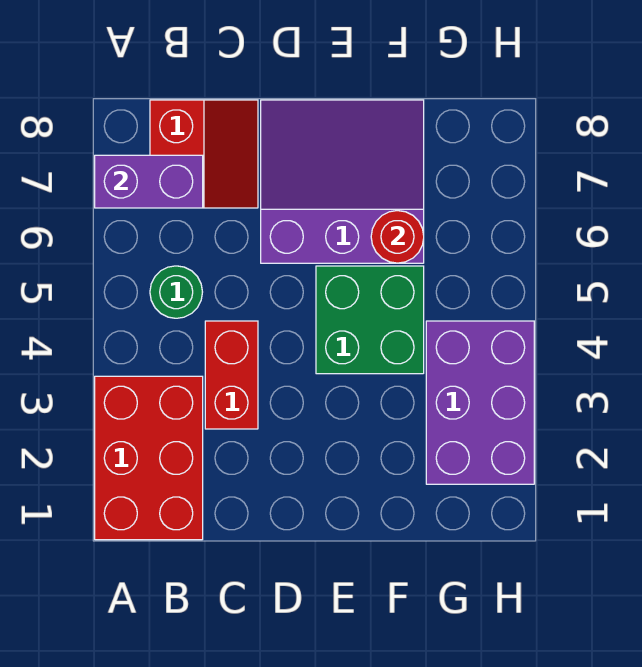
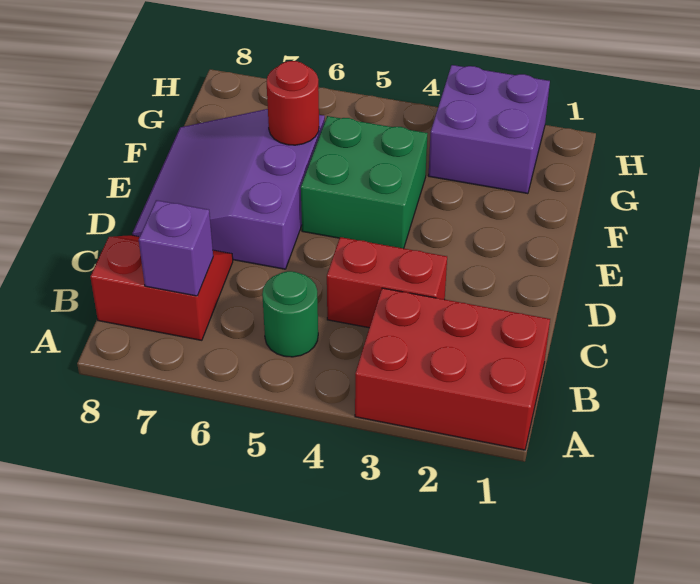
purple 1x2 brick [95,155,203,208] -> purple 1x1 brick [139,200,213,296]
purple 2x3 brick [426,321,534,484] -> purple 2x2 brick [428,65,550,194]

